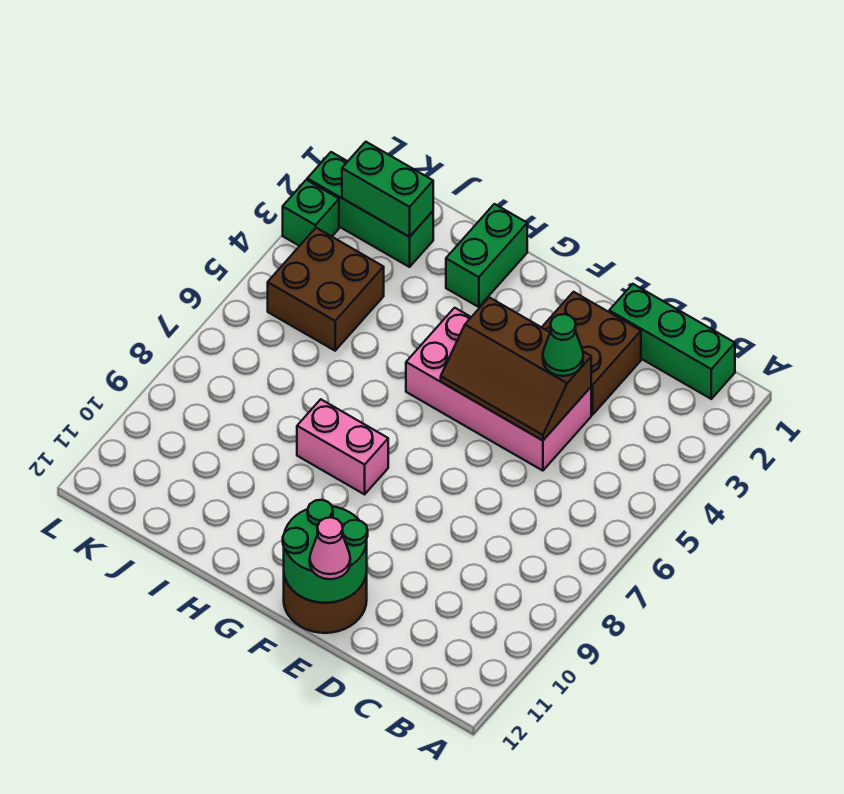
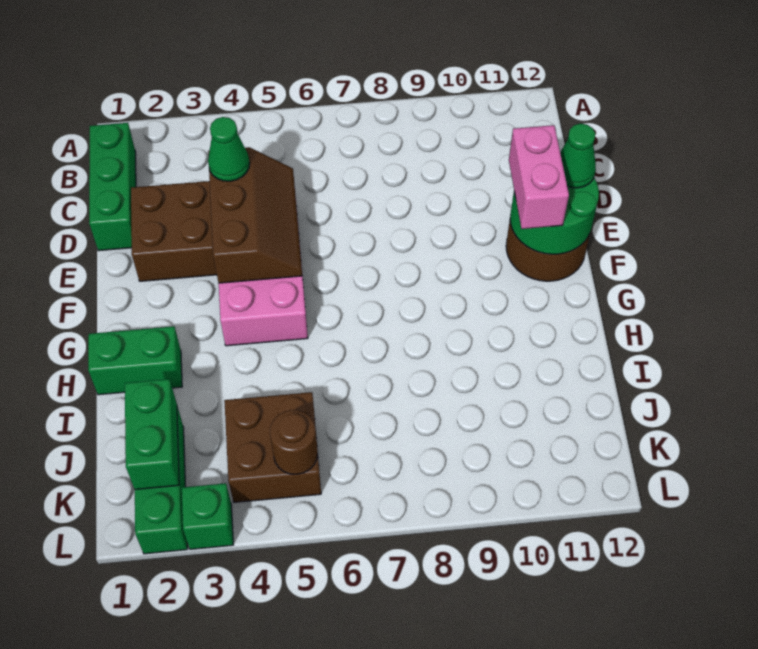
pink 1x1 cone [310,517,350,579] -> green 1x1 cone [560,124,596,188]
pink 1x2 brick [297,399,388,494] -> pink 1x2 brick moved to [509,125,569,229]
none -> brown 1x1 round brick [270,410,318,474]

